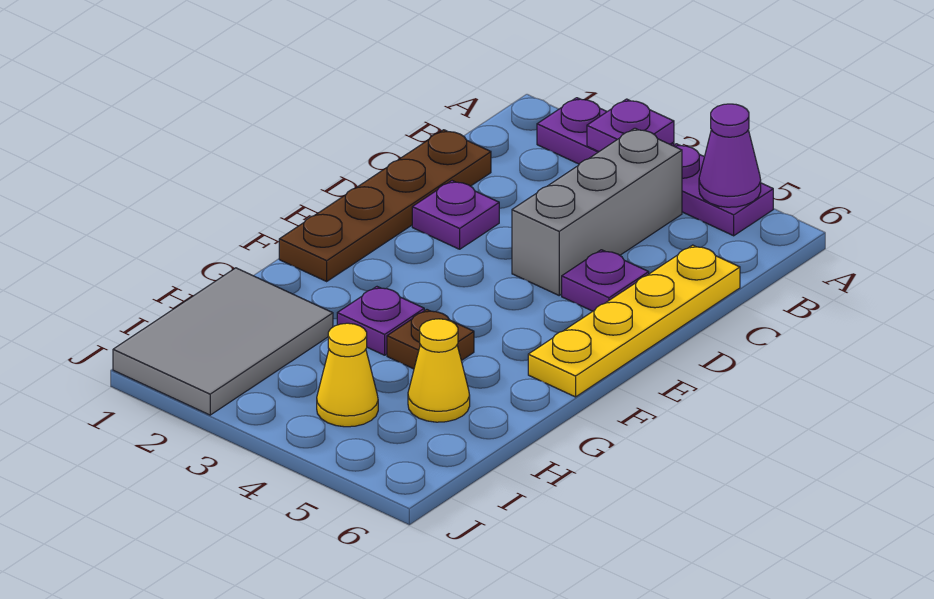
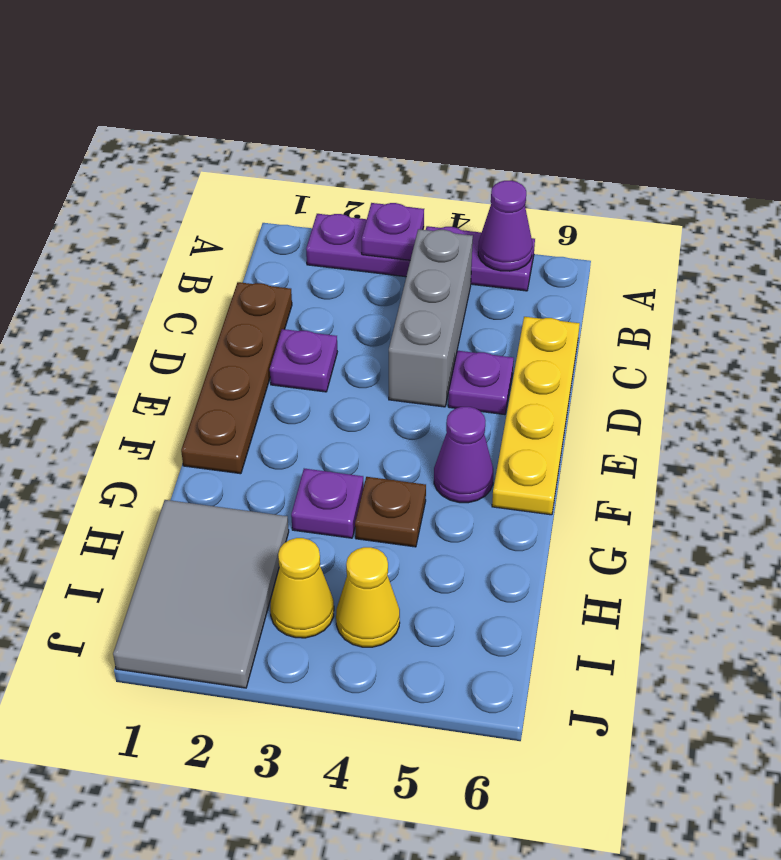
none -> purple 1x1 cone [434,407,493,503]
yellow 1x1 cone [408,319,470,422] -> yellow 1x1 cone moved to [270,538,334,638]

